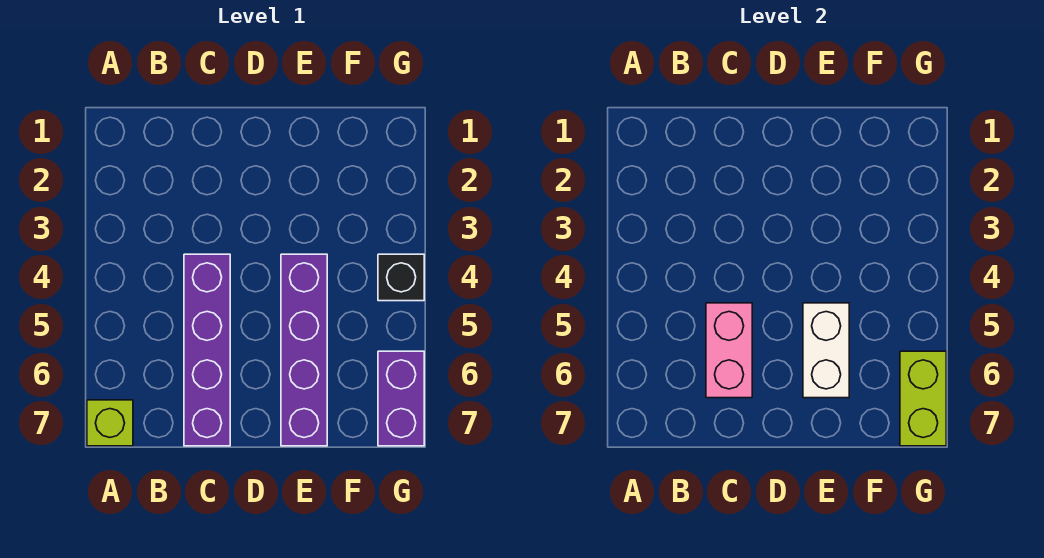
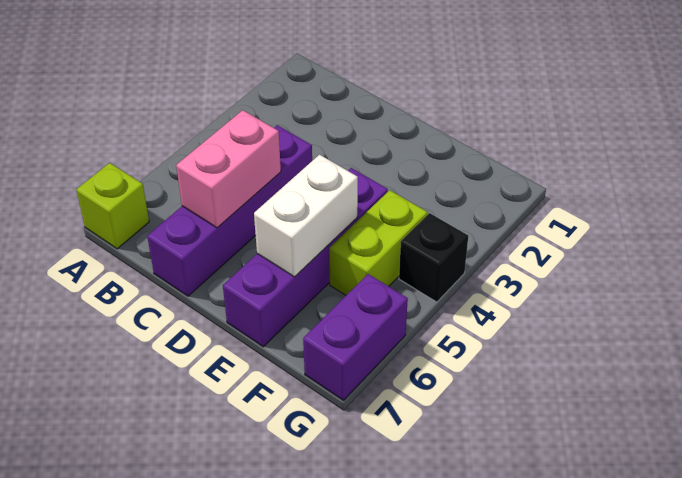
lime 1x2 brick [900,351,946,446] -> lime 1x2 brick moved to [329,190,428,295]

